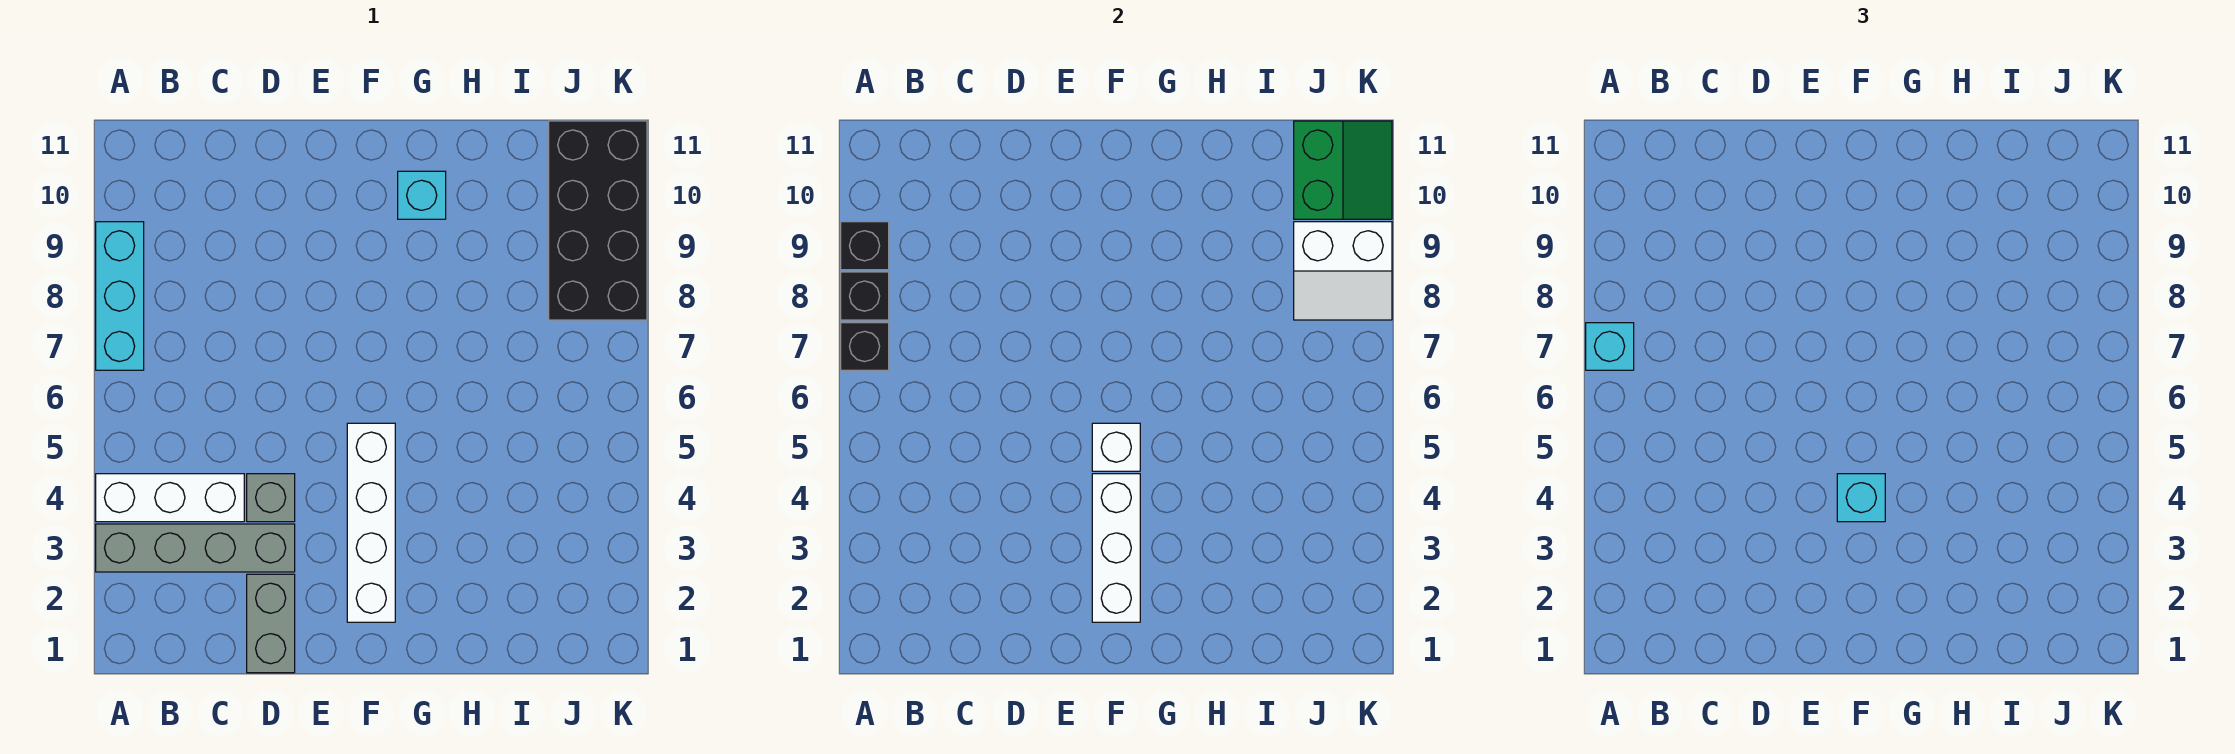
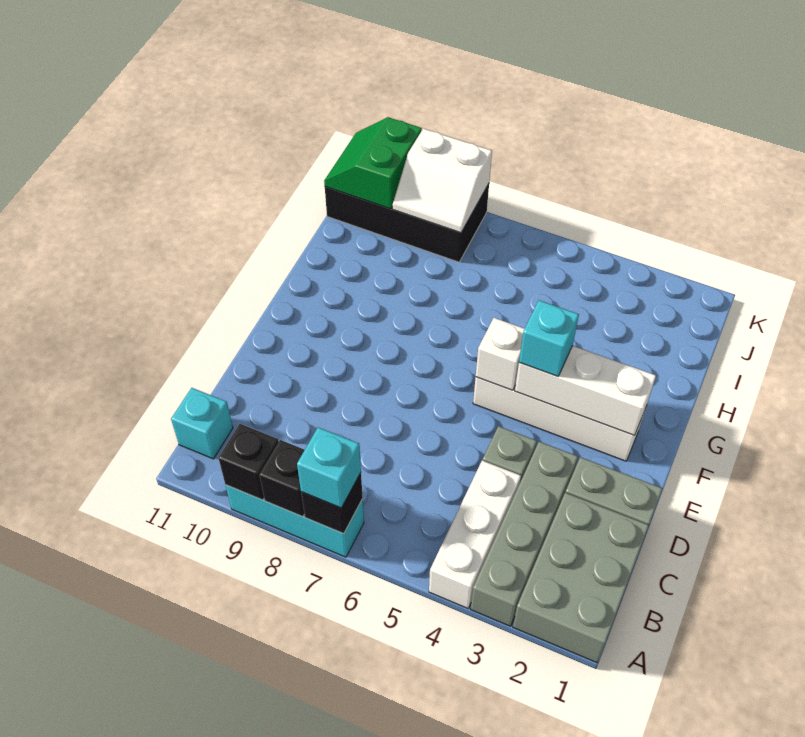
none -> grey 2x3 brick [513,493,649,663]
cyan 1x1 brick [398,171,446,219] -> cyan 1x1 brick moved to [171,388,233,459]
white 2x2 slope [1294,222,1392,320] -> white 2x2 slope turned to [393,129,492,233]
green 2x2 slope [1294,121,1392,219] -> green 2x2 slope turned to [324,117,422,209]

